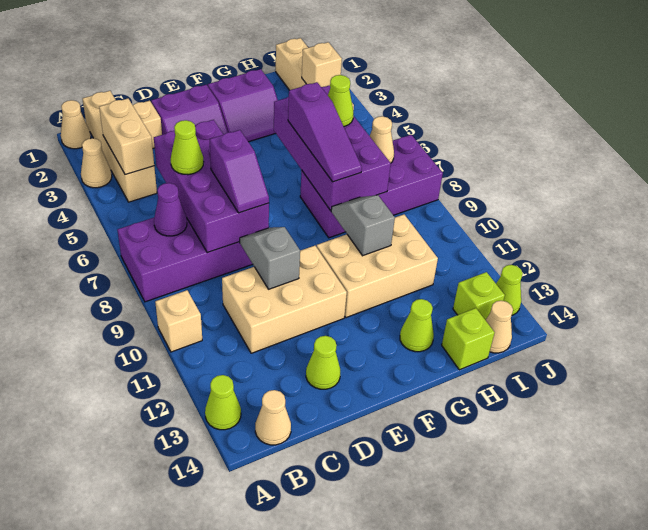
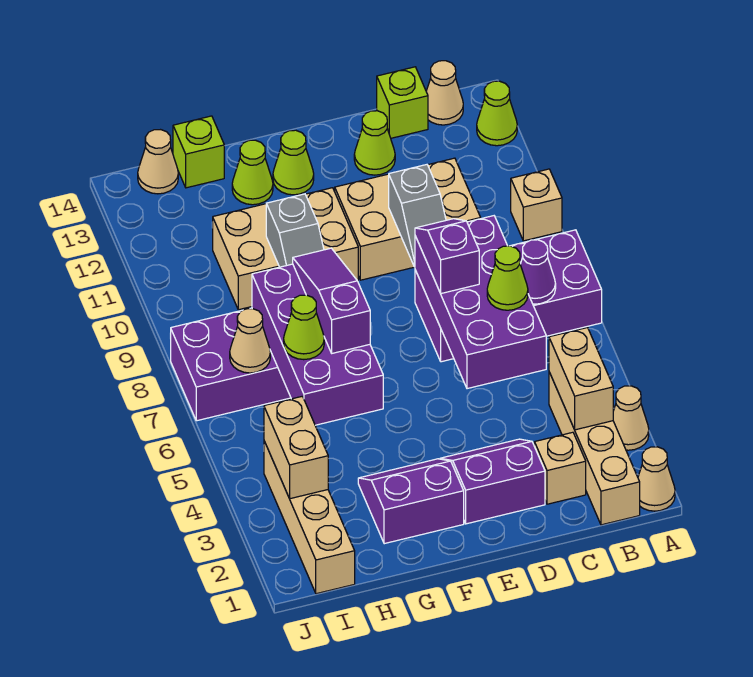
tan 1x1 brick [302,42,342,87] -> tan 1x2 brick [264,396,328,499]
lime 1x1 brick [453,272,505,320] -> lime 1x1 brick moved to [377,67,428,138]
lime 1x1 cone [496,265,523,315] -> lime 1x1 cone moved to [273,130,314,195]

